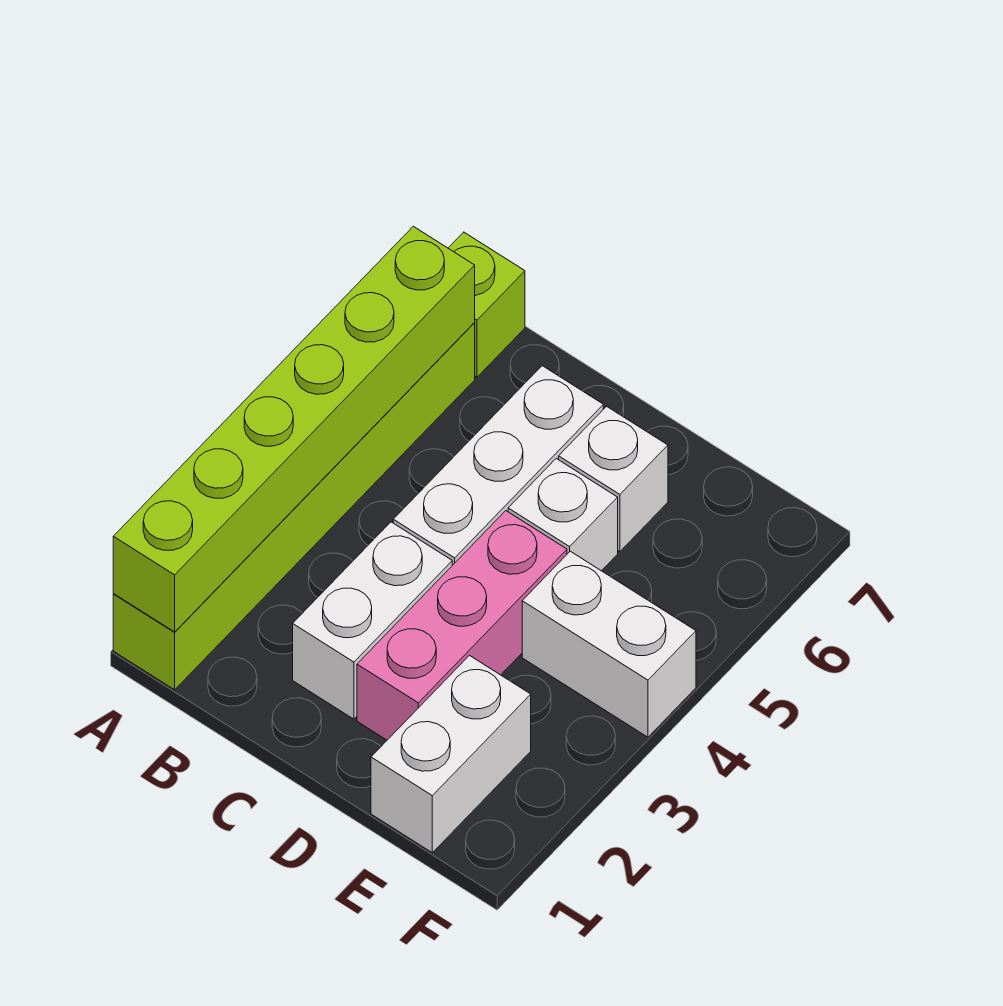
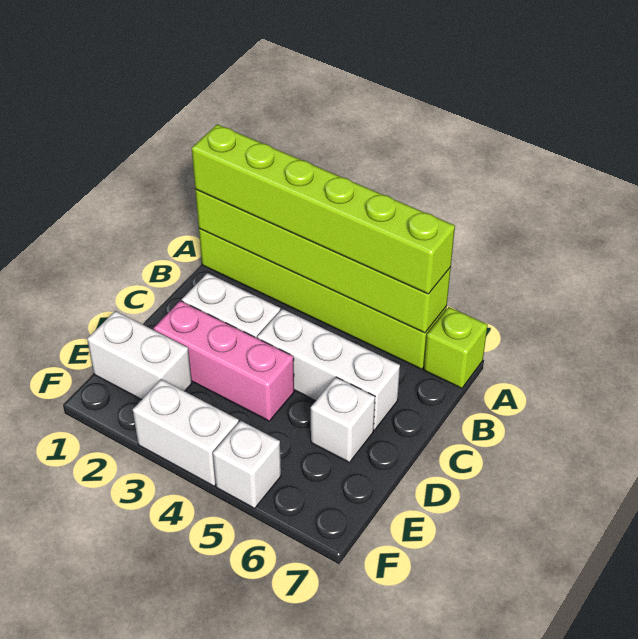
none -> lime 1x6 brick [192,124,455,294]
white 1x1 brick [508,459,618,571] -> white 1x1 brick moved to [213,421,281,508]
white 1x2 brick [522,551,696,737] -> white 1x2 brick turned to [133,379,239,486]

